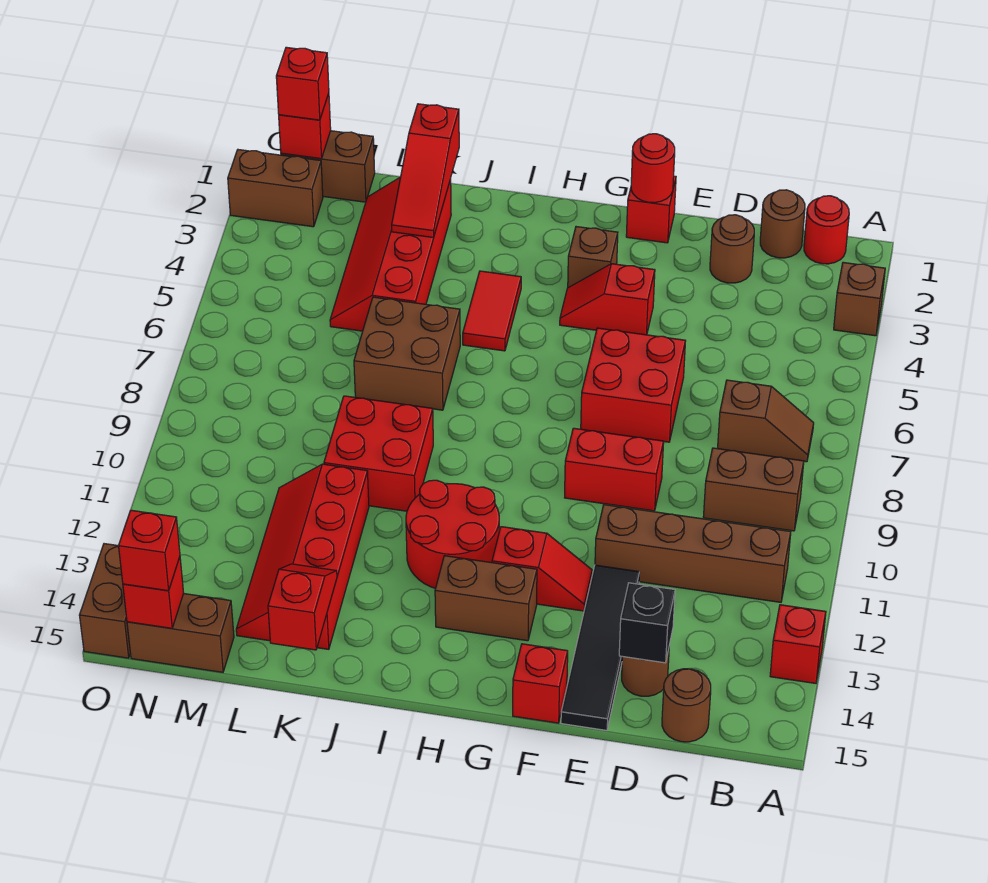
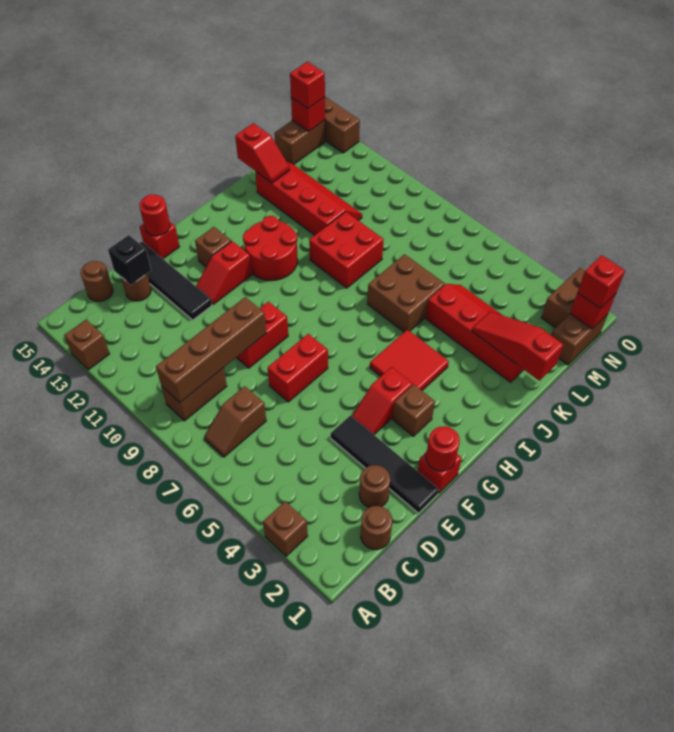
red 1x1 brick [770,605,826,683] -> brown 1x1 brick [64,320,110,370]
red 1x1 round brick [804,196,849,264] -> red 1x1 round brick moved to [139,194,170,236]
brown 1x4 brick [595,505,791,602] -> brown 1x4 brick moved to [156,297,266,402]
none -> black 1x4 tile [331,415,439,513]
red 2x2 brick [581,328,685,442] -> red 1x2 brick [268,334,328,402]
red 1x2 slope [560,264,655,335] -> red 1x2 slope turned to [352,367,412,435]
brown 1x2 brick [435,556,537,641] -> brown 1x1 brick [195,227,231,267]
red 1x2 tile [463,271,521,351] -> red 2x2 tile [370,330,449,391]

